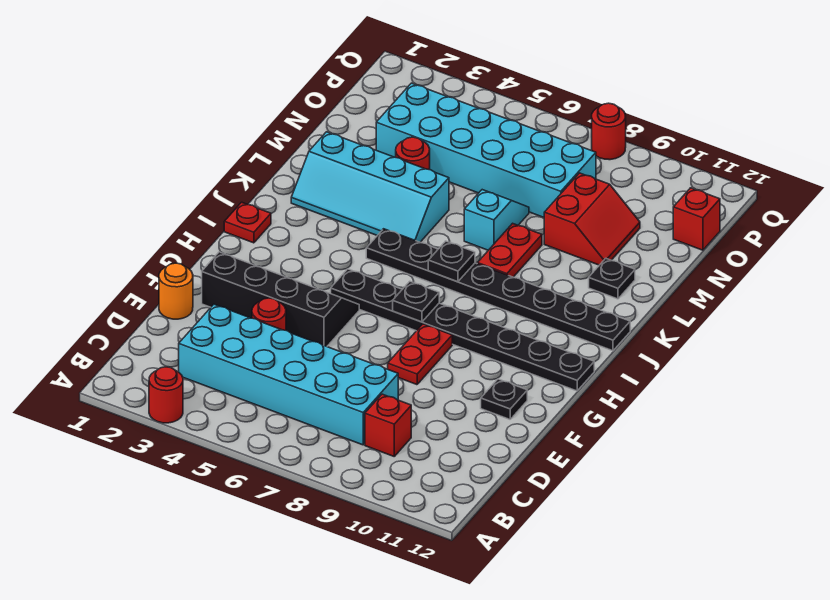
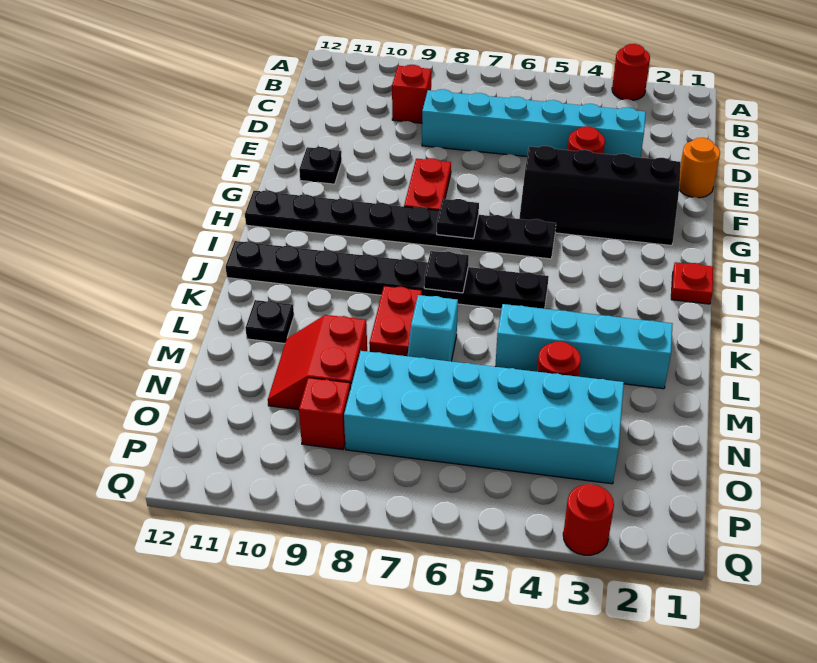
cyan 2x6 brick [179,304,398,445] -> cyan 1x6 brick [422,89,646,157]
red 1x1 brick [673,188,720,250] -> red 1x1 brick moved to [299,378,350,449]
red 1x1 round brick [592,103,626,160] -> red 1x1 round brick moved to [563,484,614,555]

